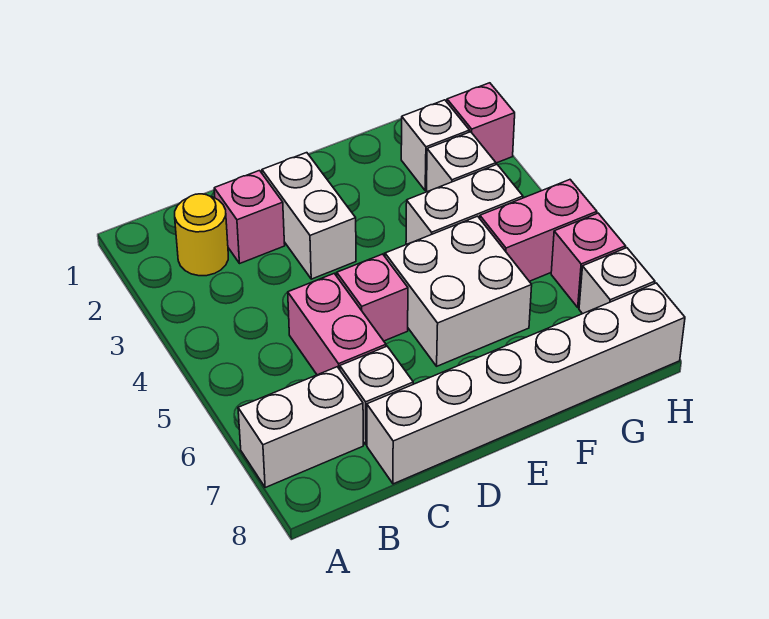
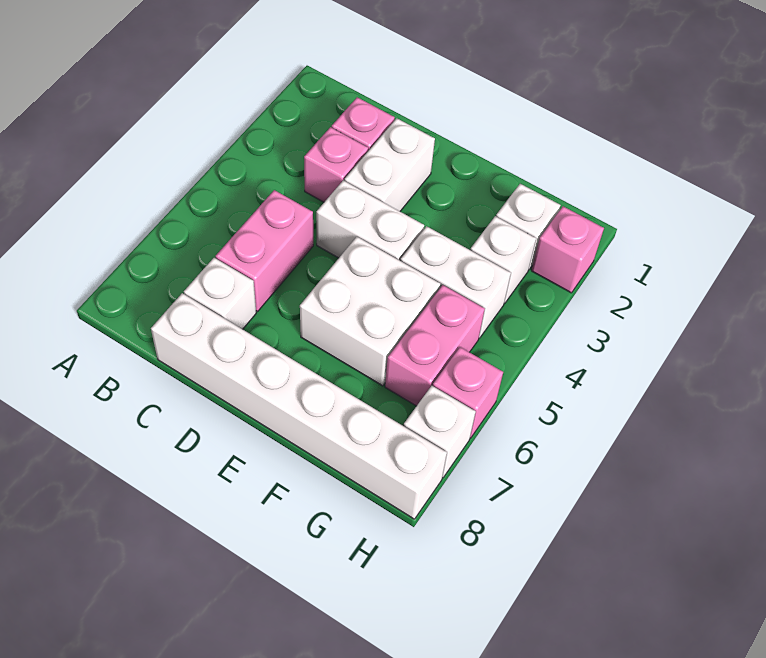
white 1x2 brick [238,367,363,488] -> white 1x2 brick moved to [316,180,424,260]
yellow 1x1 round brick [175,194,228,276] -> none
pink 1x1 brick [337,254,408,341] -> pink 1x1 brick moved to [304,127,368,202]
pink 1x2 brick [480,180,597,281] -> pink 1x2 brick turned to [385,285,485,406]

